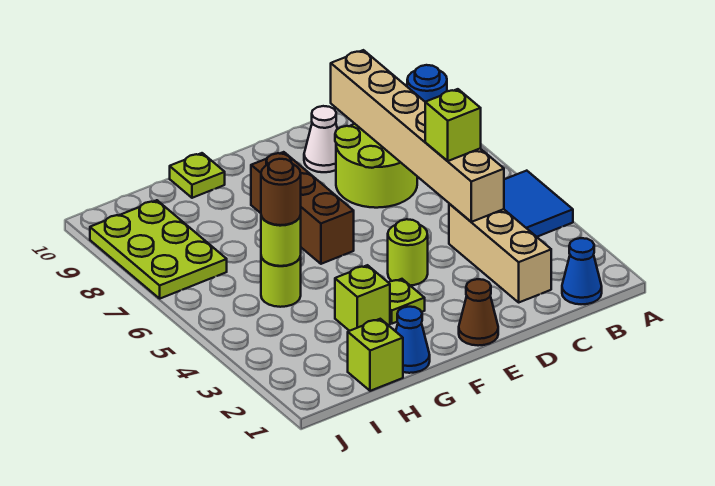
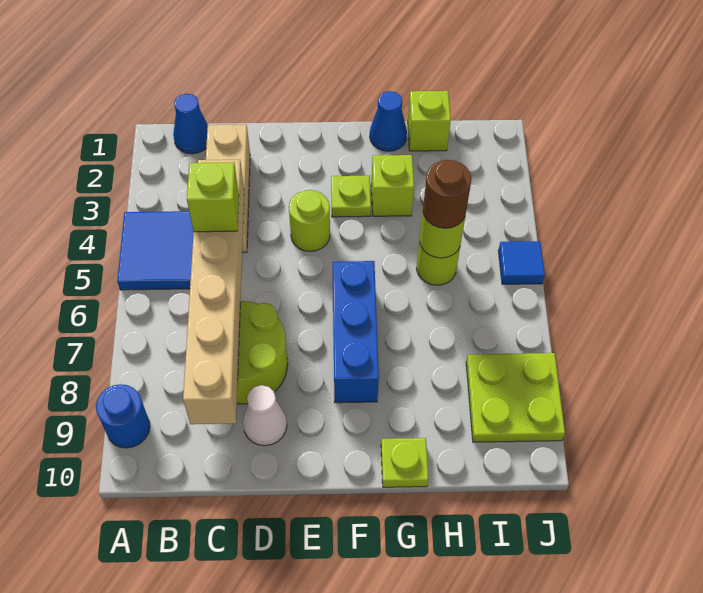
brown 1x1 cone [459,279,498,346] -> none
brown 1x3 brick [251,152,354,264] -> blue 1x3 brick [332,261,379,403]
lime 2x3 plate [90,200,227,298] -> lime 2x2 plate [466,353,565,442]
none -> blue 1x1 tile [498,241,545,284]

